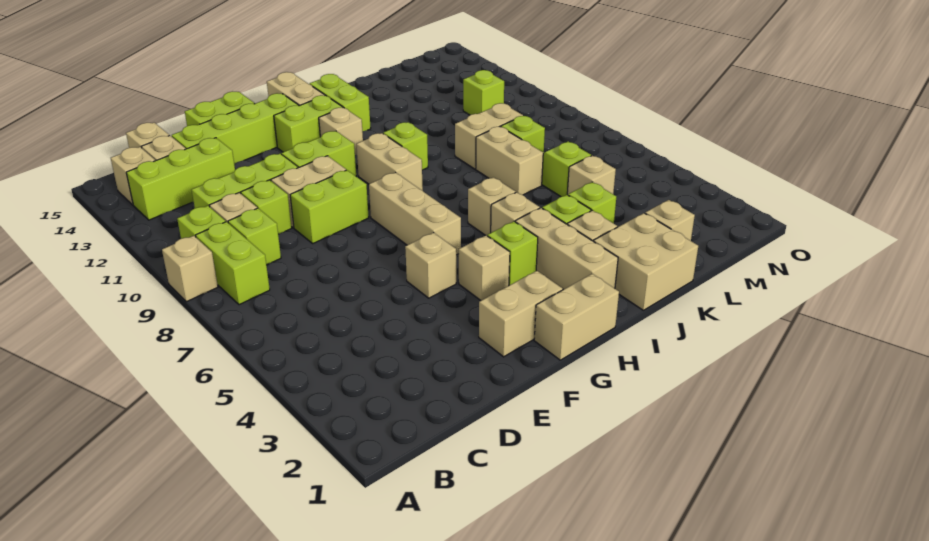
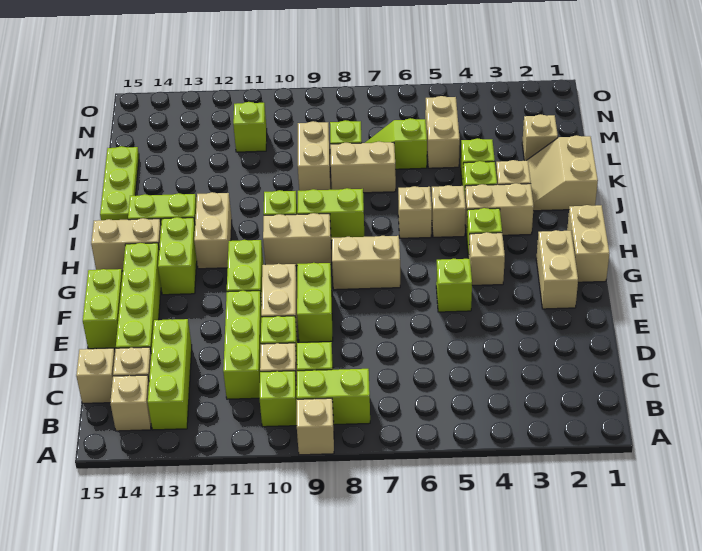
tan 1x1 brick [405,232,456,298] -> lime 1x1 brick [436,258,472,312]
tan 1x3 brick [369,172,461,255] -> tan 1x2 brick [332,236,400,290]
tan 1x1 brick [319,108,363,155] -> tan 1x2 brick [194,192,232,269]
tan 1x3 brick [515,208,618,290] -> tan 1x2 brick [465,183,534,236]
none -> lime 1x2 brick [297,188,364,240]
tan 2x2 brick [594,213,698,310] -> tan 2x2 slope [527,135,598,211]
none -> lime 1x3 plate [100,146,139,220]
tan 1x1 brick [567,156,616,195] -> tan 1x2 brick [425,96,460,168]

